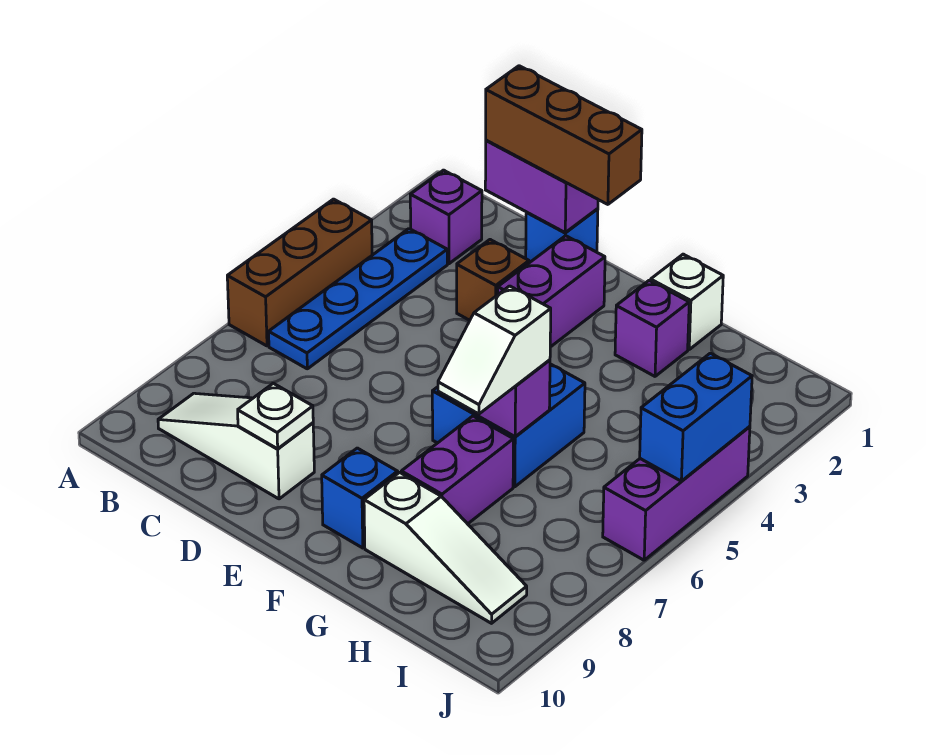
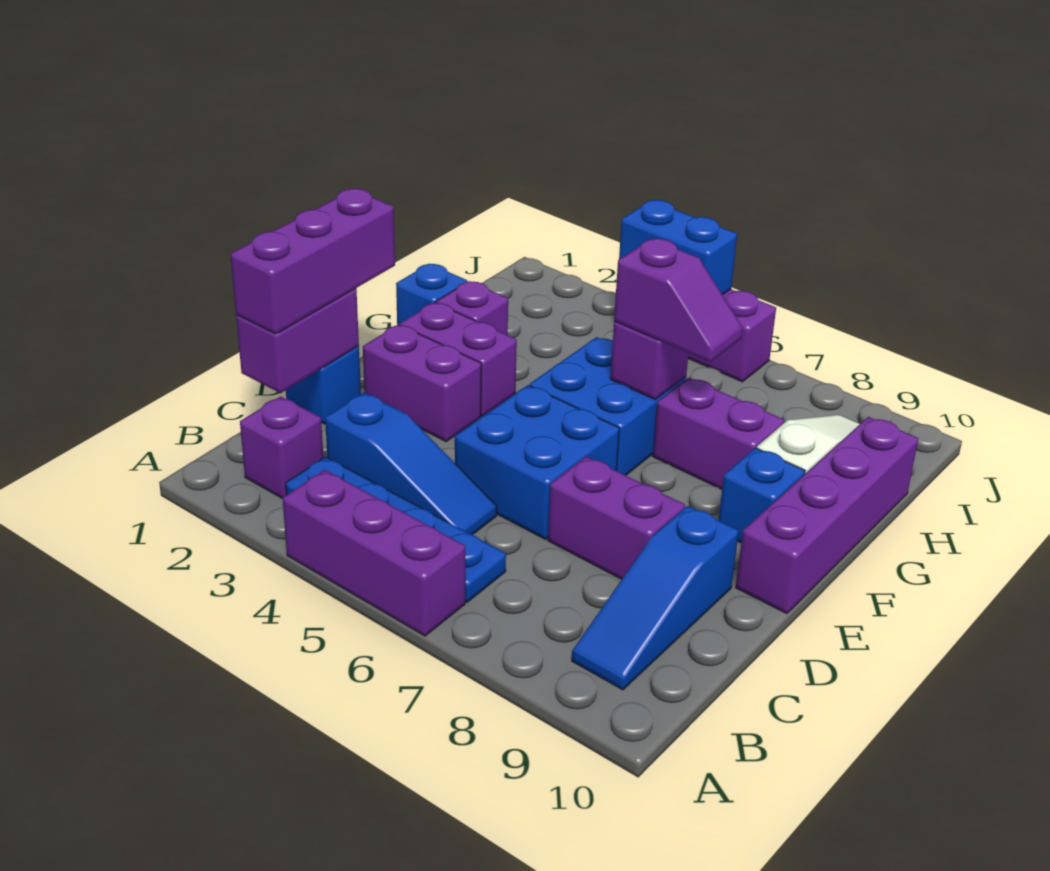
brown 1x3 brick [227,199,372,346] -> purple 1x3 brick [282,470,465,636]
white 1x3 slope [158,393,314,499] -> blue 1x3 slope [572,506,739,690]
brown 1x3 brick [486,66,642,204] -> purple 1x3 brick [230,189,395,334]
none -> blue 1x3 slope [325,393,497,535]
brown 1x1 brick [457,240,529,320] -> none
none -> blue 2x2 brick [455,385,619,539]
none -> purple 1x2 brick [548,457,685,579]
white 1x1 plate [238,383,313,449] -> none
none -> purple 1x4 brick [736,417,918,614]
none -> purple 1x2 brick [400,302,517,416]
white 1x1 brick [651,254,723,349] -> blue 1x1 brick [396,264,467,325]
white 1x2 slope [438,286,551,414] -> purple 1x2 slope [614,239,743,362]

